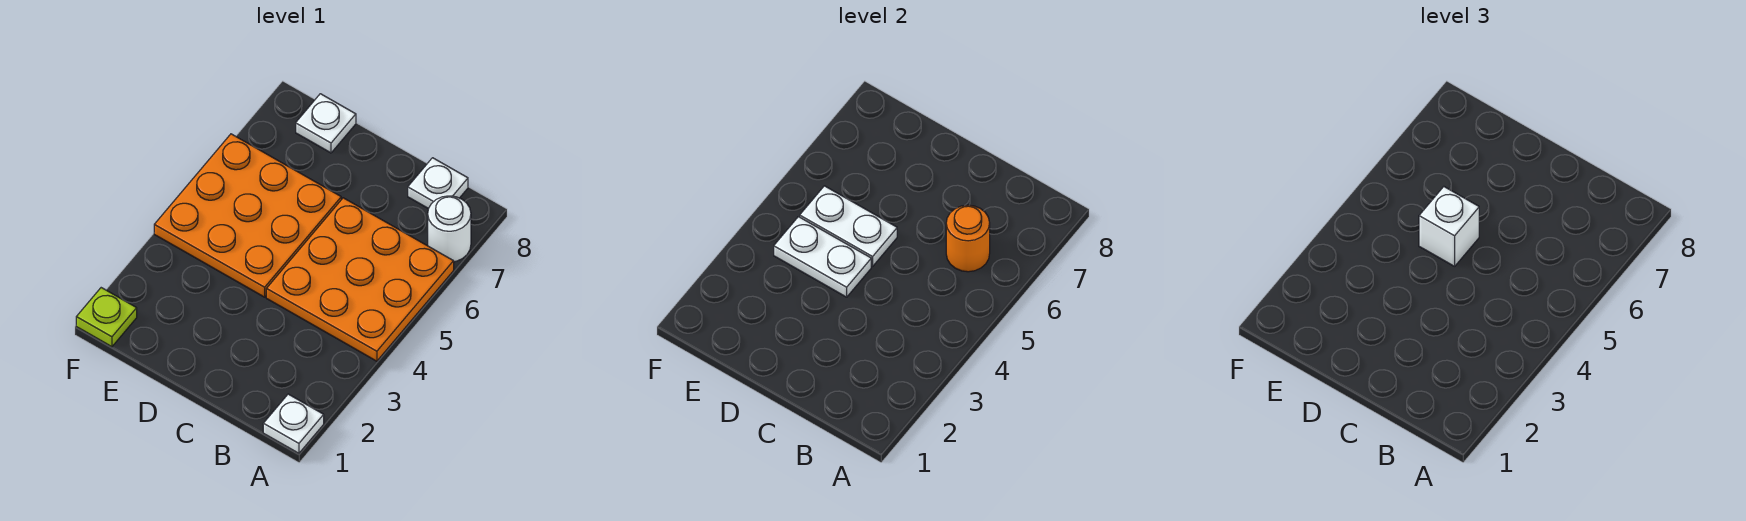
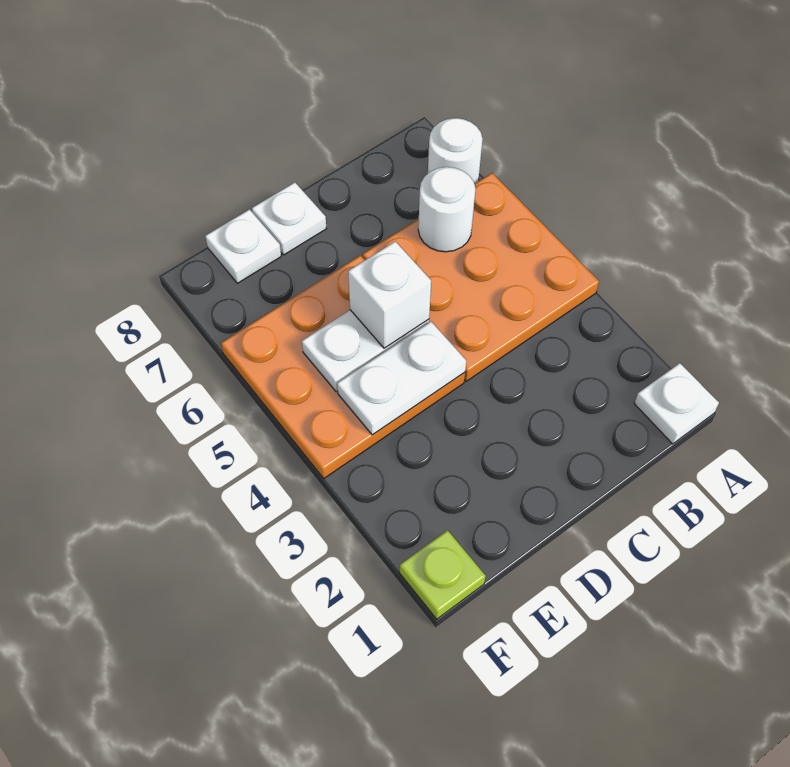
orange 1x1 round brick [946,205,990,272] -> white 1x1 round brick [418,167,475,252]
white 1x1 plate [408,158,468,209] -> white 1x1 plate moved to [252,182,326,255]

